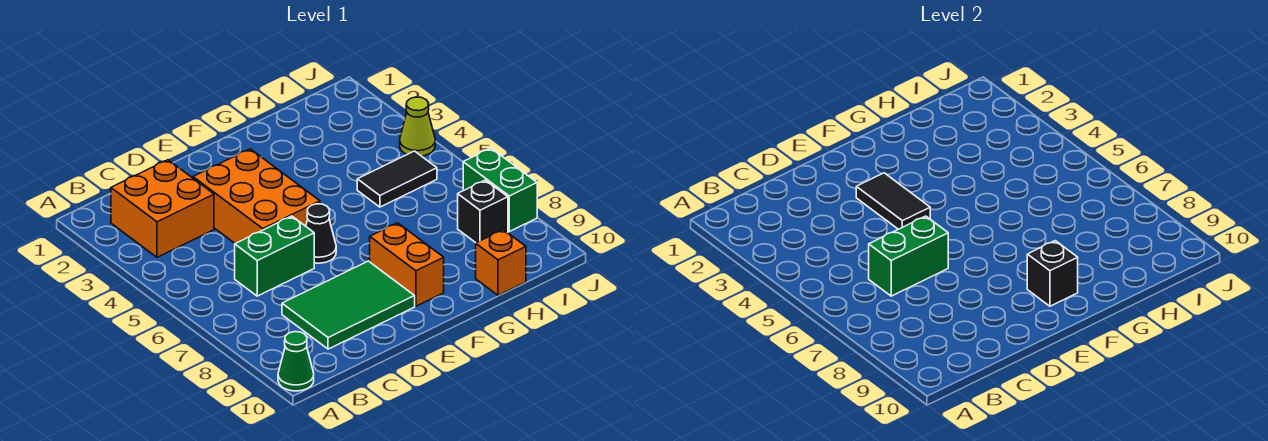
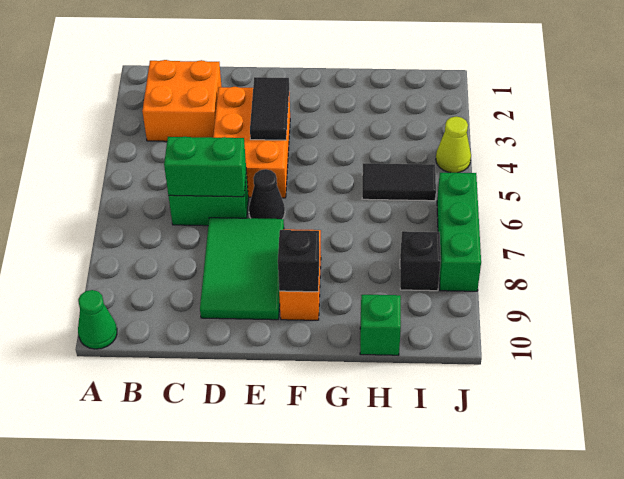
green 2x3 tile [282,261,415,349] -> green 2x3 tile turned to [200,218,284,320]
orange 1x1 brick [476,230,526,295] -> green 1x1 brick [360,295,401,355]
green 1x2 brick [463,148,537,231] -> green 1x3 brick [437,172,481,291]

